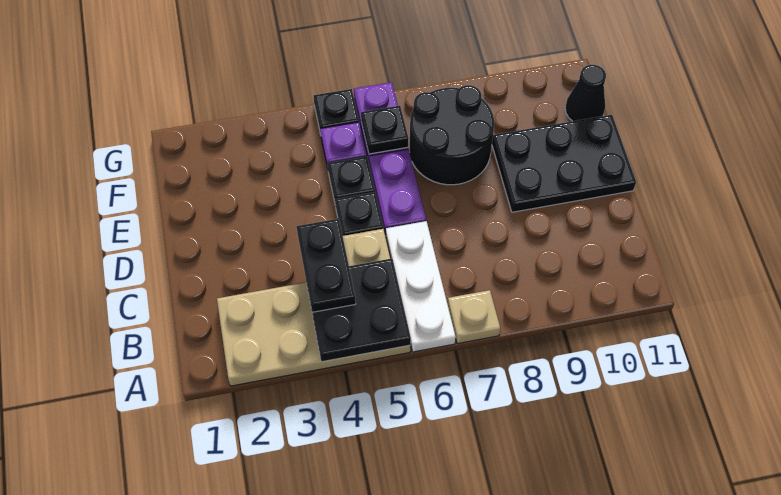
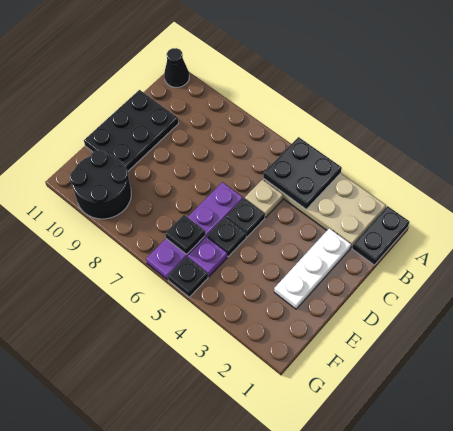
white 1x3 plate [386,221,456,352] -> white 1x3 plate moved to [274,228,351,309]
tan 1x1 plate [448,290,500,344] -> none
black 1x2 plate [296,219,356,312] -> black 1x2 plate moved to [352,206,410,265]
black 2x3 plate [492,115,636,212] -> black 2x3 plate turned to [84,90,179,171]
black 2x2 round brick [410,85,494,185] -> black 2x2 round brick moved to [70,150,131,219]
black 1x1 cone [565,65,606,121] -> black 1x1 cone moved to [164,48,189,87]

